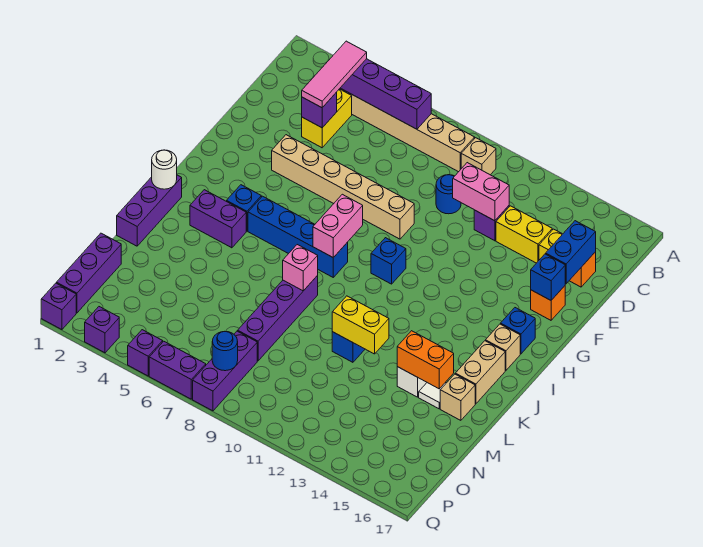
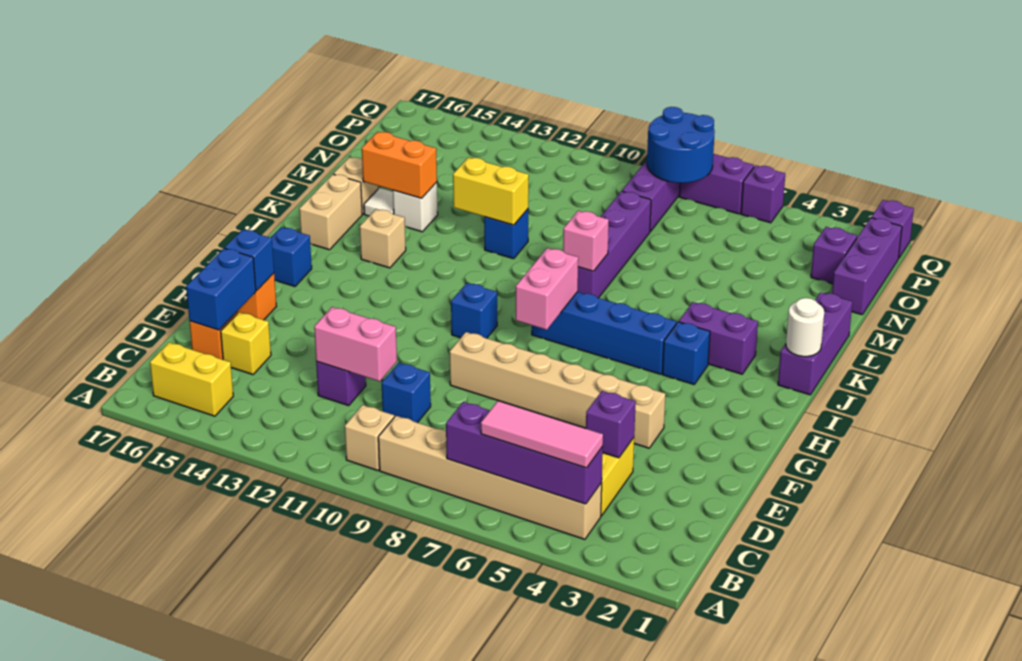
pink 1x3 tile [302,41,367,108] -> pink 1x3 tile turned to [481,401,603,468]
blue 1x1 round brick [436,175,461,214] -> blue 1x1 brick [382,363,431,423]
yellow 1x2 brick [496,206,552,263] -> yellow 1x2 brick moved to [150,342,233,416]
tan 1x1 brick [486,324,520,370] -> tan 1x1 brick moved to [360,209,406,268]
blue 1x1 round brick [212,332,238,371] -> blue 2x2 round brick [647,107,715,183]
purple 1x1 brick [85,307,119,353] -> purple 1x1 brick moved to [811,227,857,284]

